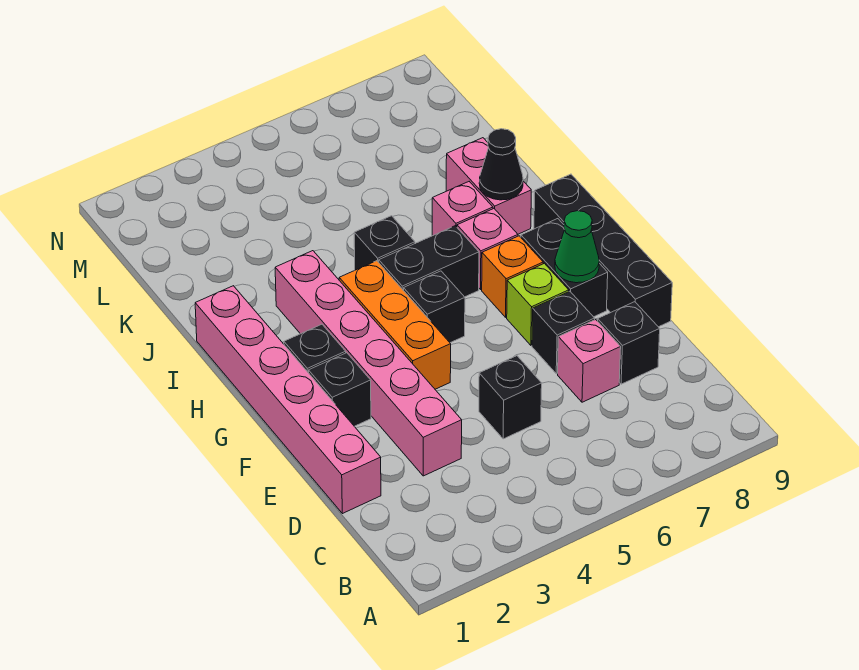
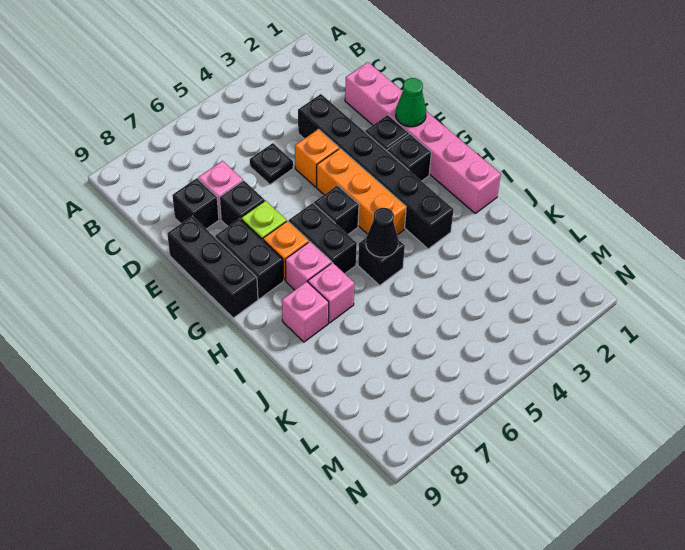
pink 1x6 brick [275,251,462,476] -> black 1x6 brick [298,94,454,249]
black 1x1 brick [479,356,542,439] -> black 1x1 plate [250,143,293,184]
none -> orange 1x1 brick [295,129,339,187]
black 1x4 brick [534,174,672,327] -> black 1x3 brick [167,216,258,318]
green 1x1 cone [555,211,599,283] -> green 1x1 cone moved to [396,78,426,127]
black 1x2 brick [379,226,479,297] -> black 1x2 brick turned to [289,203,357,273]
pink 1x2 brick [446,138,531,234] -> pink 1x1 brick [282,282,329,342]
black 1x1 cone [479,129,523,200] -> black 1x1 cone moved to [366,208,398,257]

